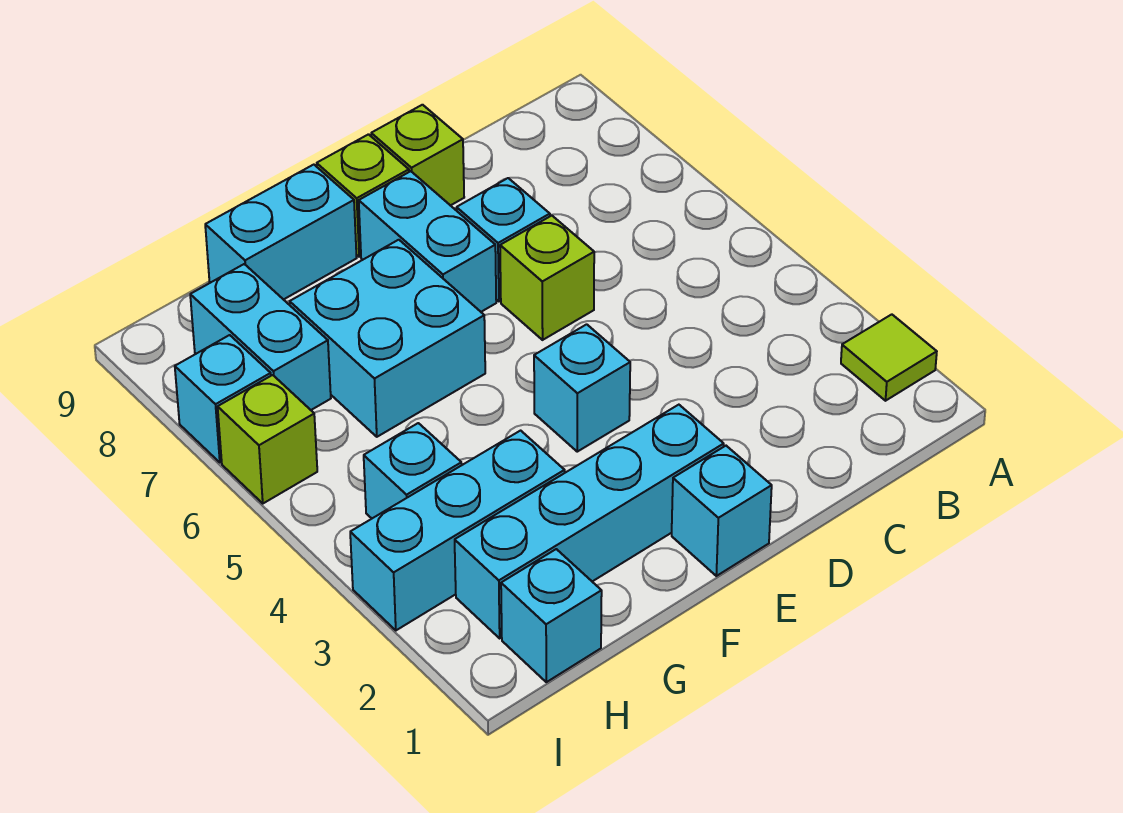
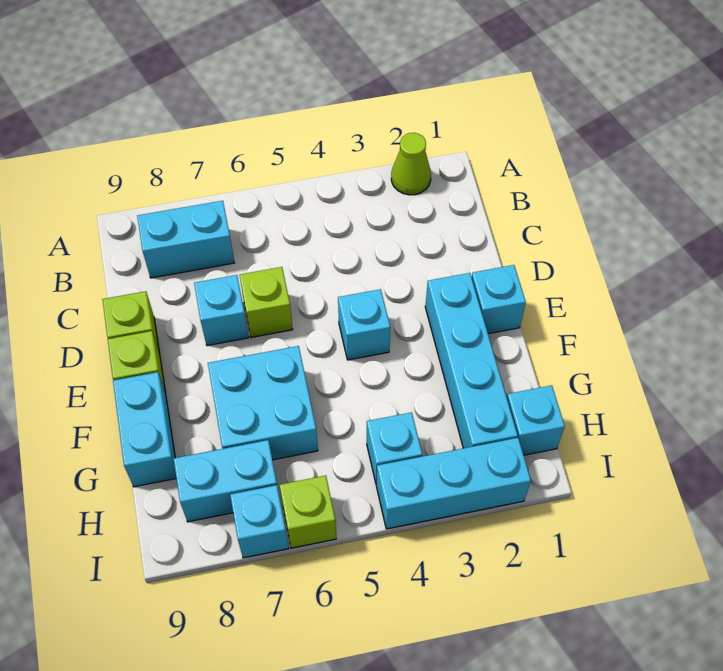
lime 1x1 tile [841,314,937,401] -> lime 1x1 cone [391,133,431,195]
cyan 1x2 brick [359,171,496,312] -> cyan 1x2 brick moved to [137,201,234,278]
cyan 1x3 brick [350,431,565,630] -> cyan 1x3 brick turned to [376,438,531,529]

